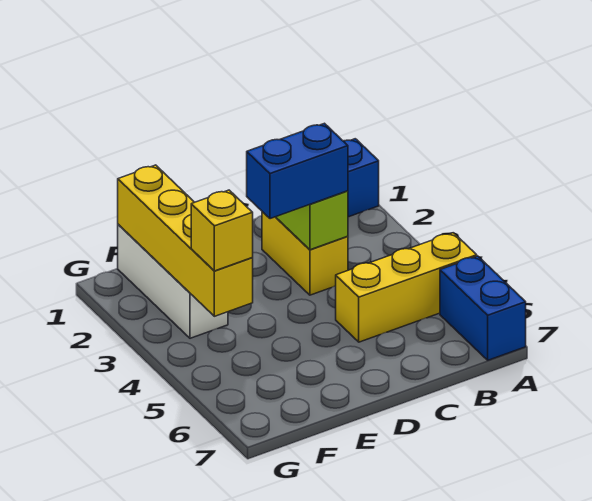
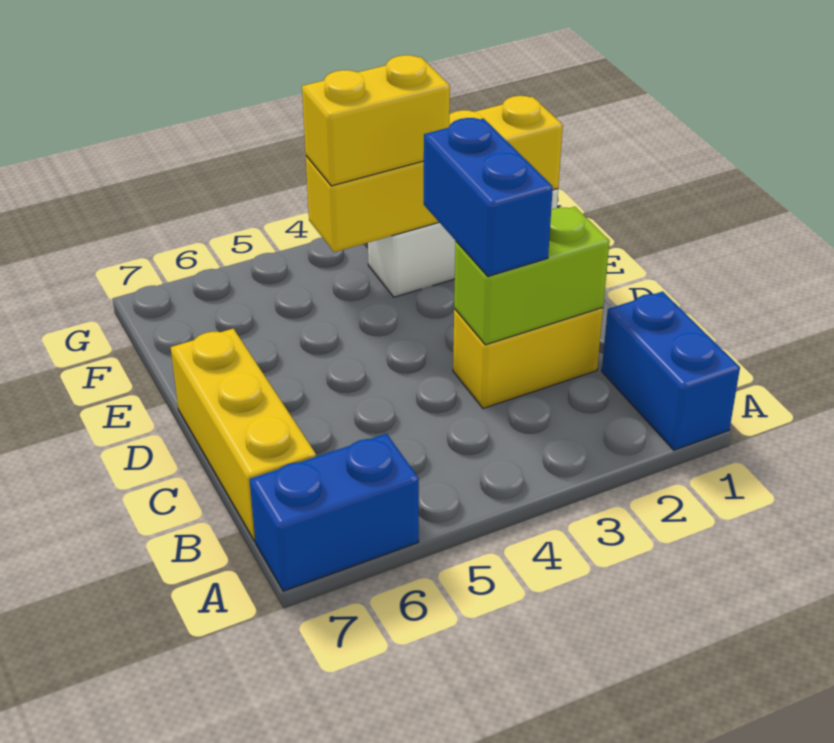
yellow 1x3 brick [336,233,477,342] -> yellow 1x3 brick moved to [171,329,316,541]
yellow 1x1 brick [191,190,253,271] -> yellow 1x2 brick [302,55,450,186]

